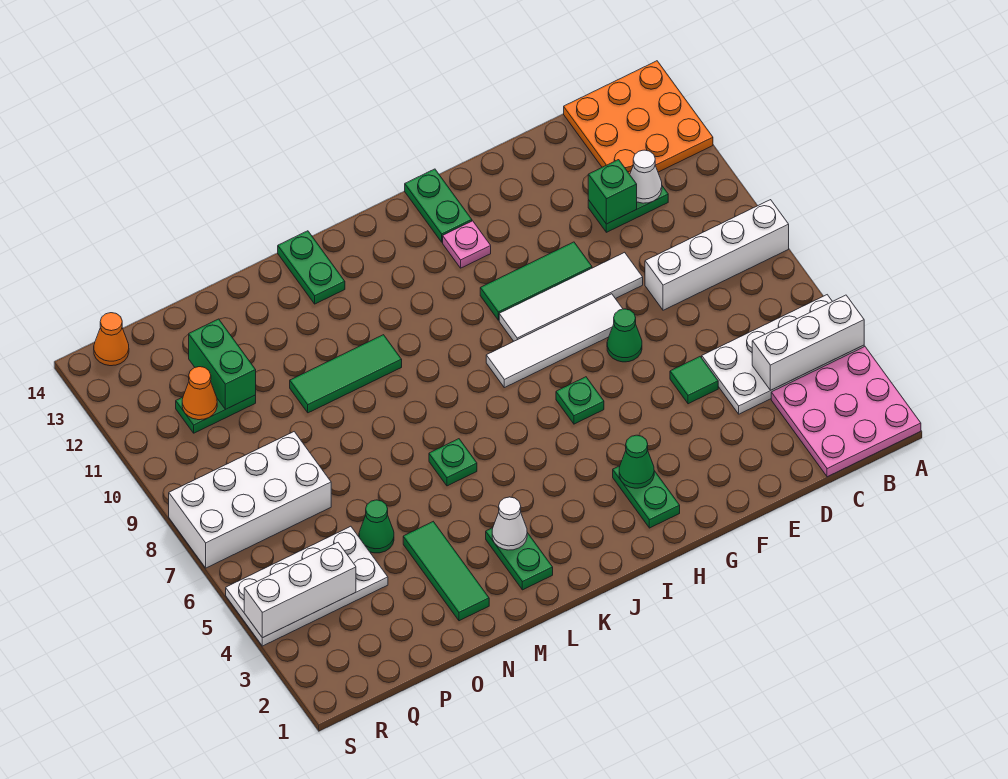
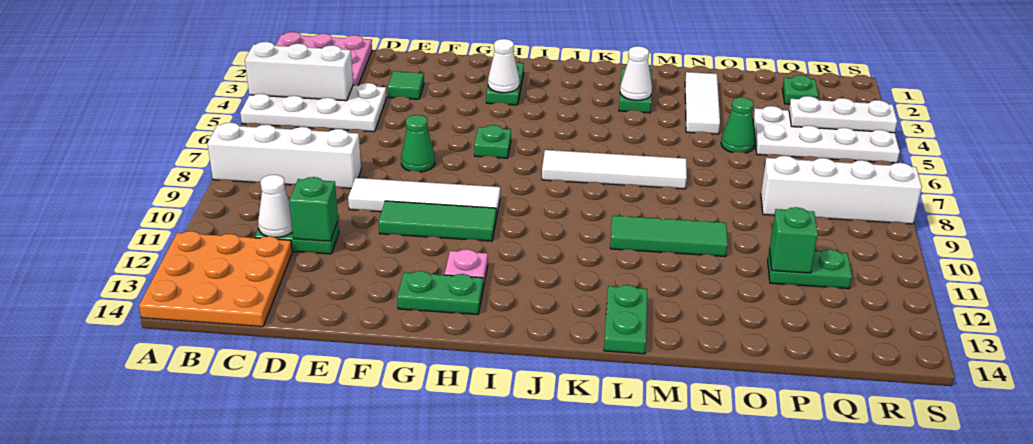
green 1x1 tile [670,357,718,404] -> green 1x1 tile moved to [388,71,424,99]
white 1x4 tile [486,294,623,388] -> white 1x4 tile moved to [542,150,687,189]
green 1x1 cone [619,435,654,488] -> white 1x1 cone [488,39,519,93]
green 1x2 plate [405,169,472,242] -> green 1x2 plate turned to [397,271,483,315]
green 1x1 plate [429,439,477,486] -> green 1x1 plate moved to [782,75,818,104]
green 1x3 tile [403,522,489,621] -> white 1x3 tile [685,72,720,134]
white 2x4 brick [169,432,331,568] -> white 1x4 brick [761,156,922,224]
green 1x2 brick [189,319,256,410] -> green 1x1 brick [770,207,818,273]
white 1x3 brick [244,543,356,638] -> white 1x3 plate [789,96,897,133]
orange 1x1 cone [182,367,217,420] -> none
orange 1x1 cone [94,313,129,366] -> none

